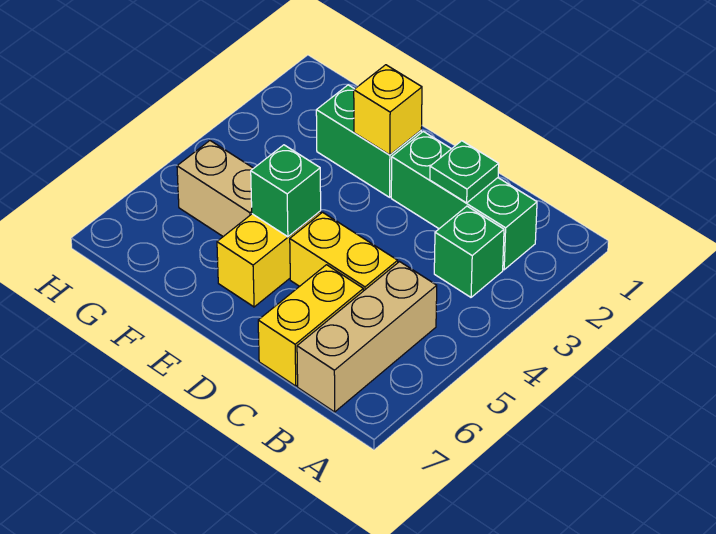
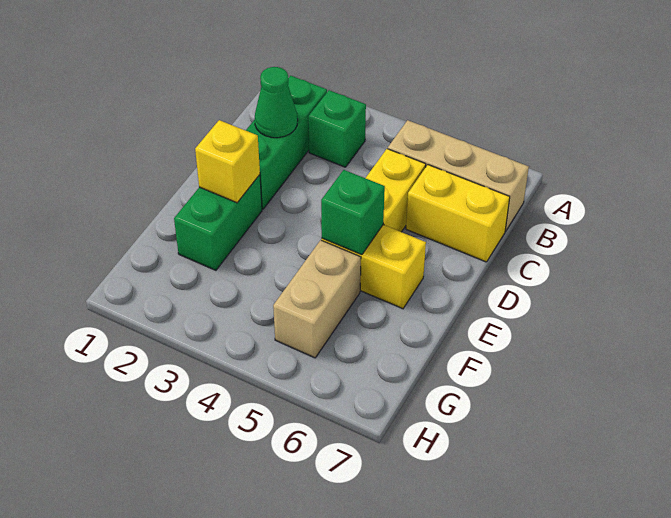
green 1x1 plate [430,141,499,203] -> green 1x1 cone [255,67,298,138]

